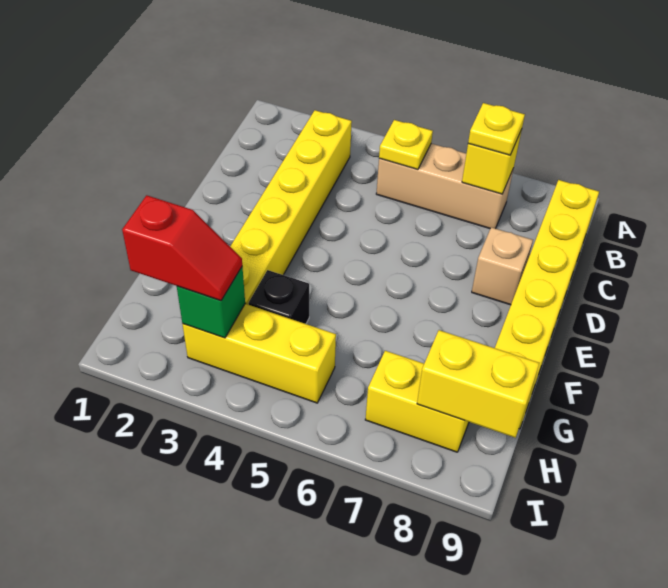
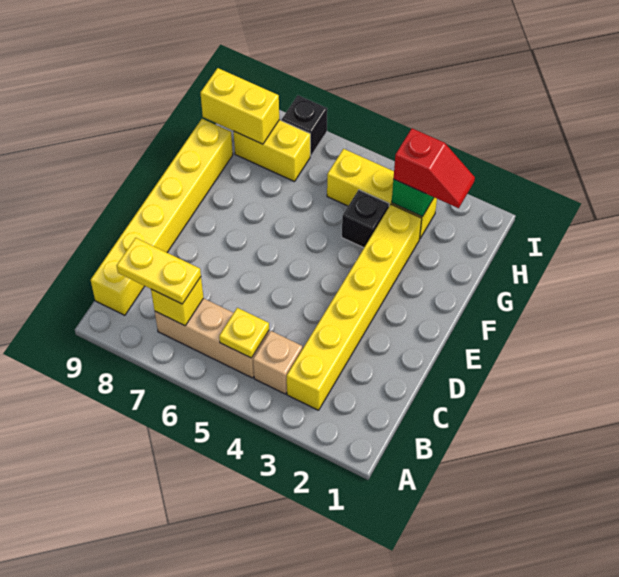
yellow 1x1 plate [468,103,525,155] -> yellow 1x2 plate [117,238,201,304]
tan 1x1 brick [472,227,533,305] -> tan 1x1 brick moved to [253,331,302,394]
red 1x2 slope [122,195,242,301] -> red 1x2 slope turned to [393,128,475,208]
none -> black 1x1 brick [282,95,327,156]

